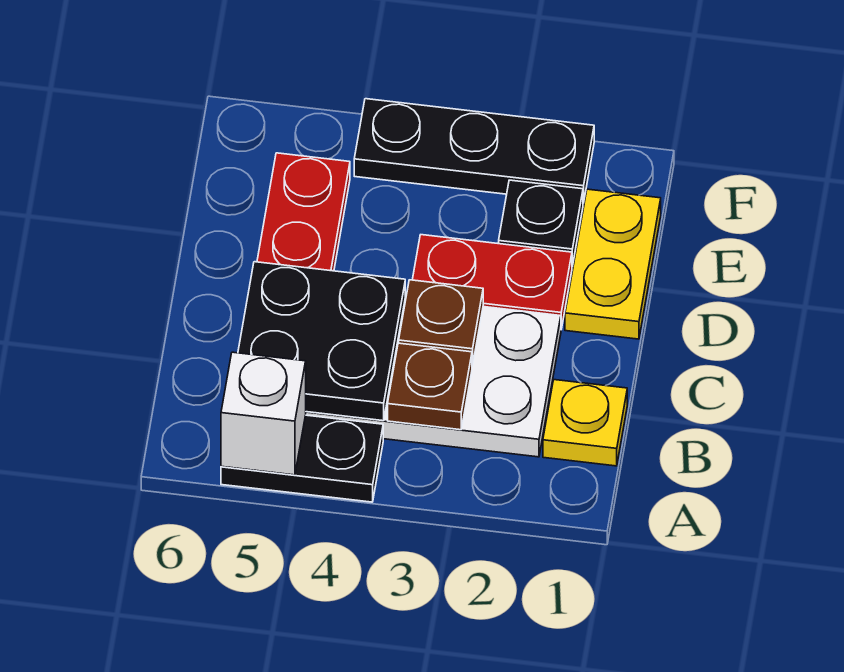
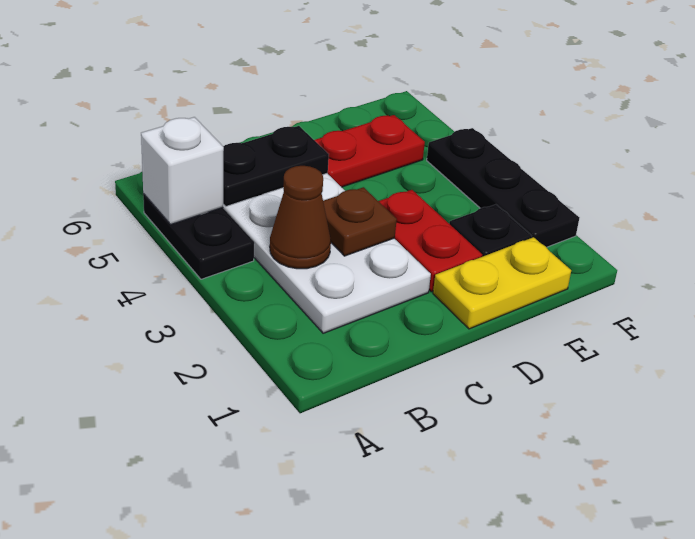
yellow 1x1 plate [543,380,627,466] -> none
brown 1x1 plate [388,343,472,430] -> brown 1x1 cone [270,166,331,269]
black 2x2 plate [238,262,405,421] -> black 1x2 plate [223,126,329,206]

